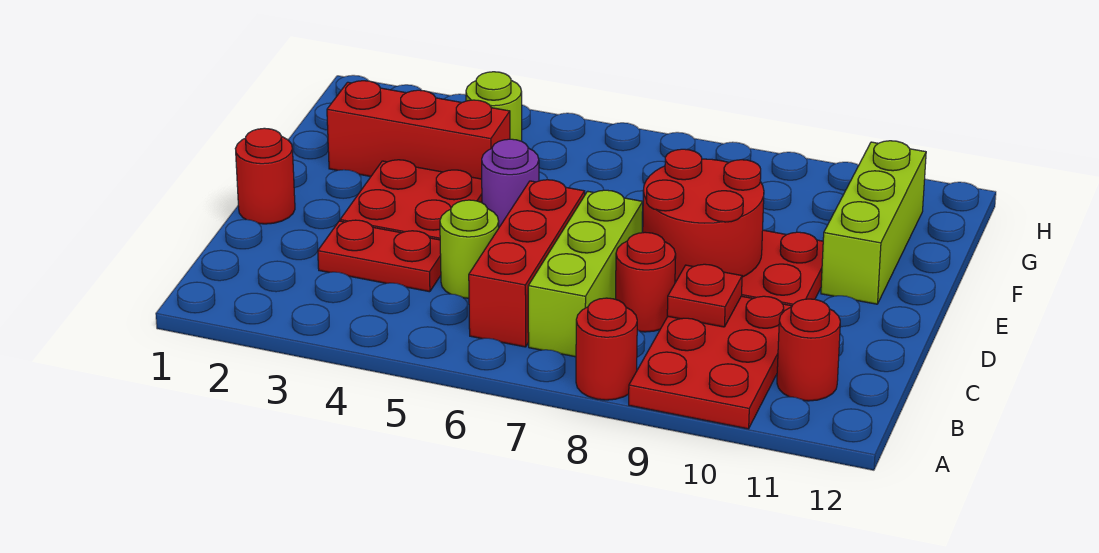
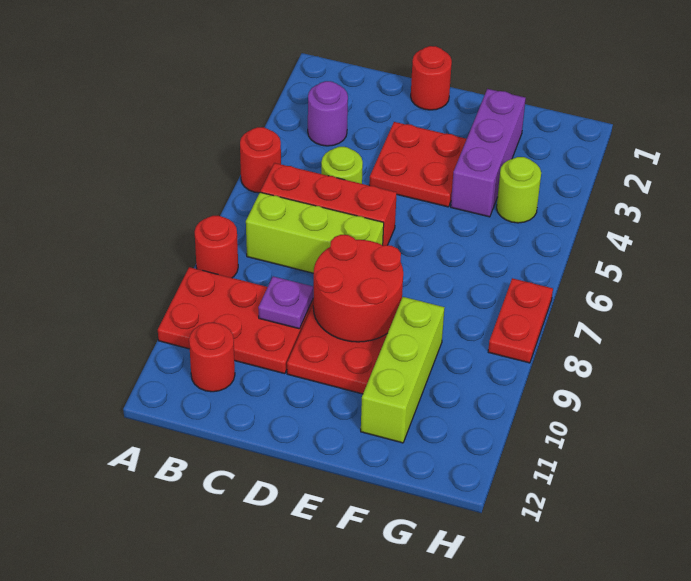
red 1x2 plate [318,220,441,292] -> red 1x2 plate moved to [488,278,553,363]
red 1x1 round brick [616,232,676,332] -> red 1x1 round brick moved to [240,127,281,193]
red 1x1 plate [667,264,742,327] -> purple 1x1 plate [258,276,313,329]
purple 1x1 round brick [482,139,539,227] -> purple 1x1 round brick moved to [308,81,348,146]
lime 1x3 brick [821,141,926,304] -> lime 1x3 brick turned to [361,297,445,443]
red 1x3 brick [327,81,510,179] -> purple 1x3 brick [451,89,526,217]

